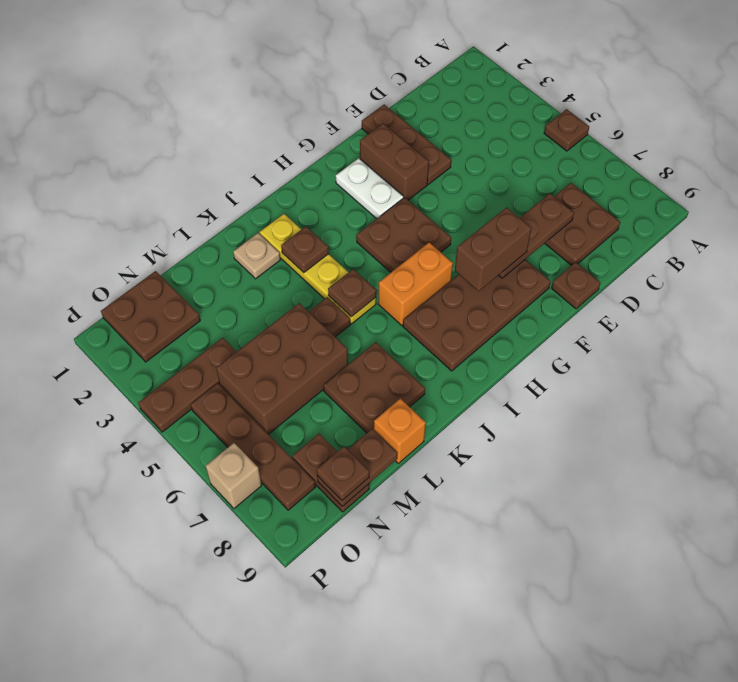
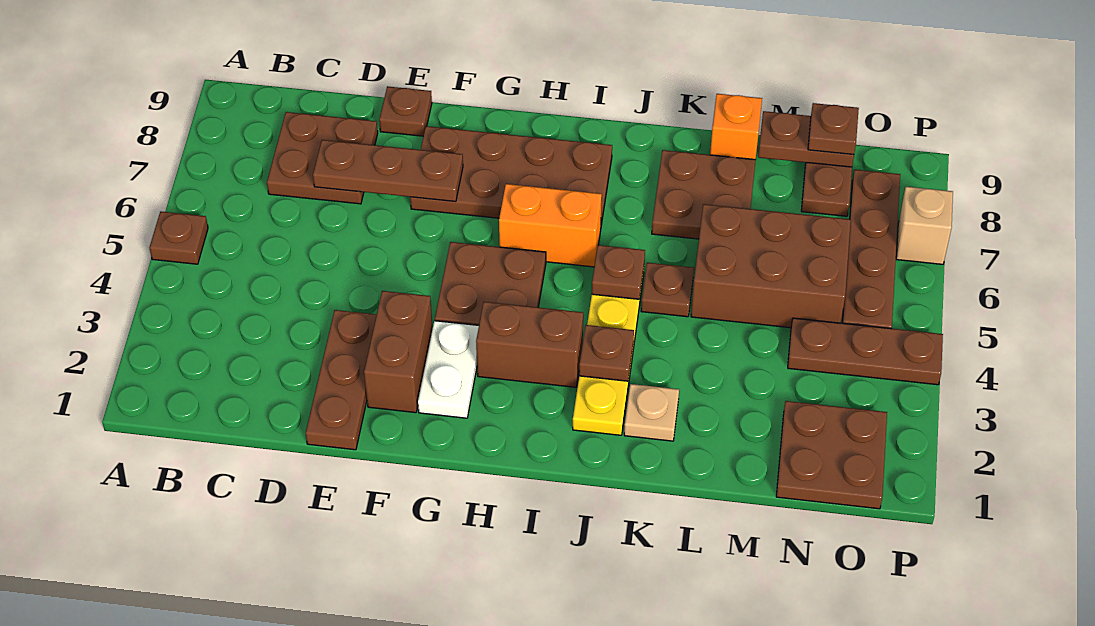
brown 1x2 brick [455,207,531,291] -> brown 1x2 brick moved to [476,302,583,387]

